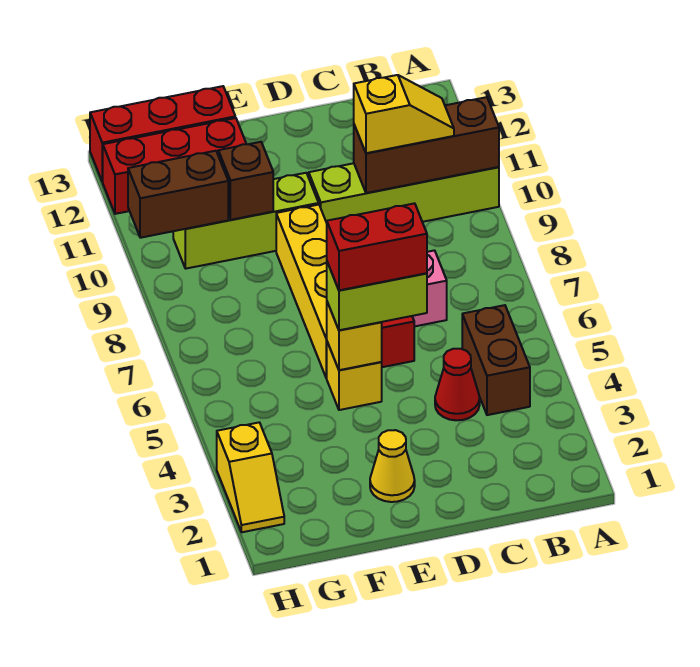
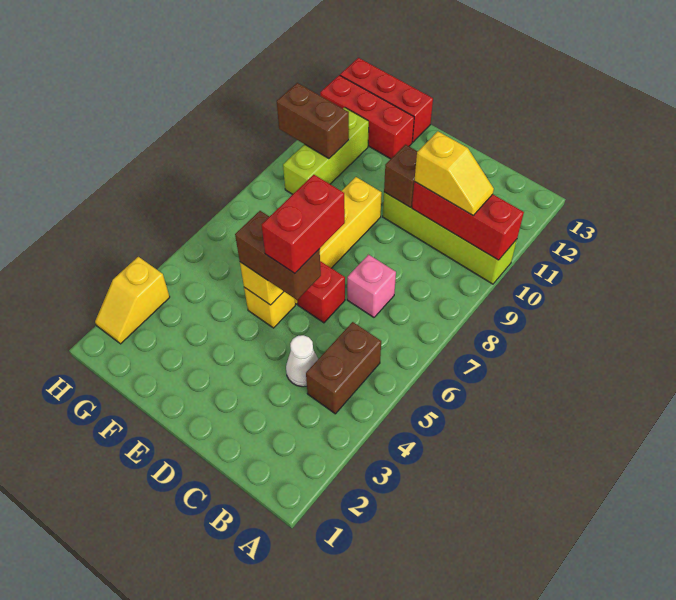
brown 1x3 brick [354,97,499,193] -> red 1x3 brick [412,182,524,260]
red 1x1 cone [435,349,480,420] -> white 1x1 cone [286,335,318,387]
lime 1x2 brick [327,262,427,330] -> brown 1x2 brick [235,211,321,300]
red 1x2 brick [327,203,427,290] -> red 1x2 brick turned to [262,175,345,273]
yellow 1x1 cone [370,430,415,502] -> none
lime 1x3 brick [173,173,319,269] -> lime 1x3 brick turned to [283,107,369,194]
brown 1x1 brick [218,142,273,220] -> brown 1x1 brick moved to [384,145,418,208]

